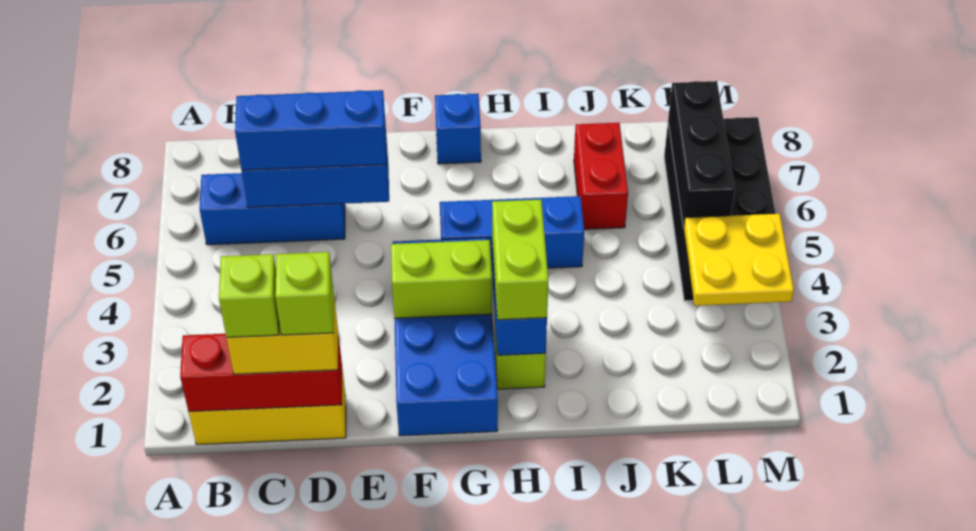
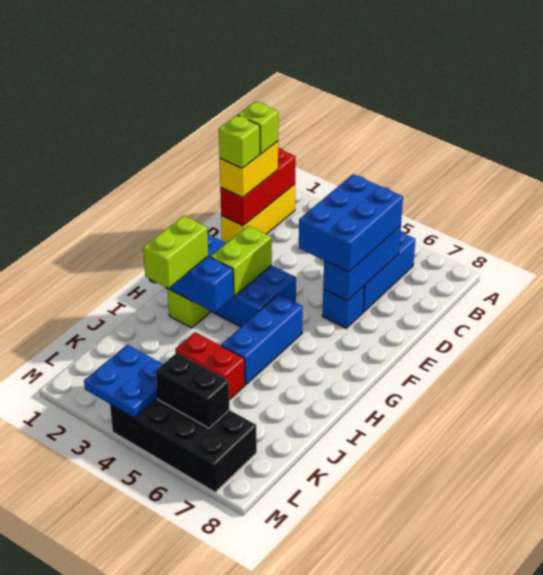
blue 1x3 brick [235,90,387,170] -> blue 2x3 brick [299,174,403,272]
blue 1x1 brick [435,94,481,164] -> blue 1x1 brick moved to [322,286,364,328]
lime 1x2 brick [492,199,548,320] -> lime 1x2 brick turned to [143,216,208,288]
red 1x2 brick [574,123,628,229] -> red 1x2 brick moved to [175,332,245,400]
yellow 2x2 plate [684,214,794,306] -> blue 2x2 plate [84,345,163,418]
black 1x3 brick [668,81,735,227] -> black 1x2 brick [156,353,229,428]

